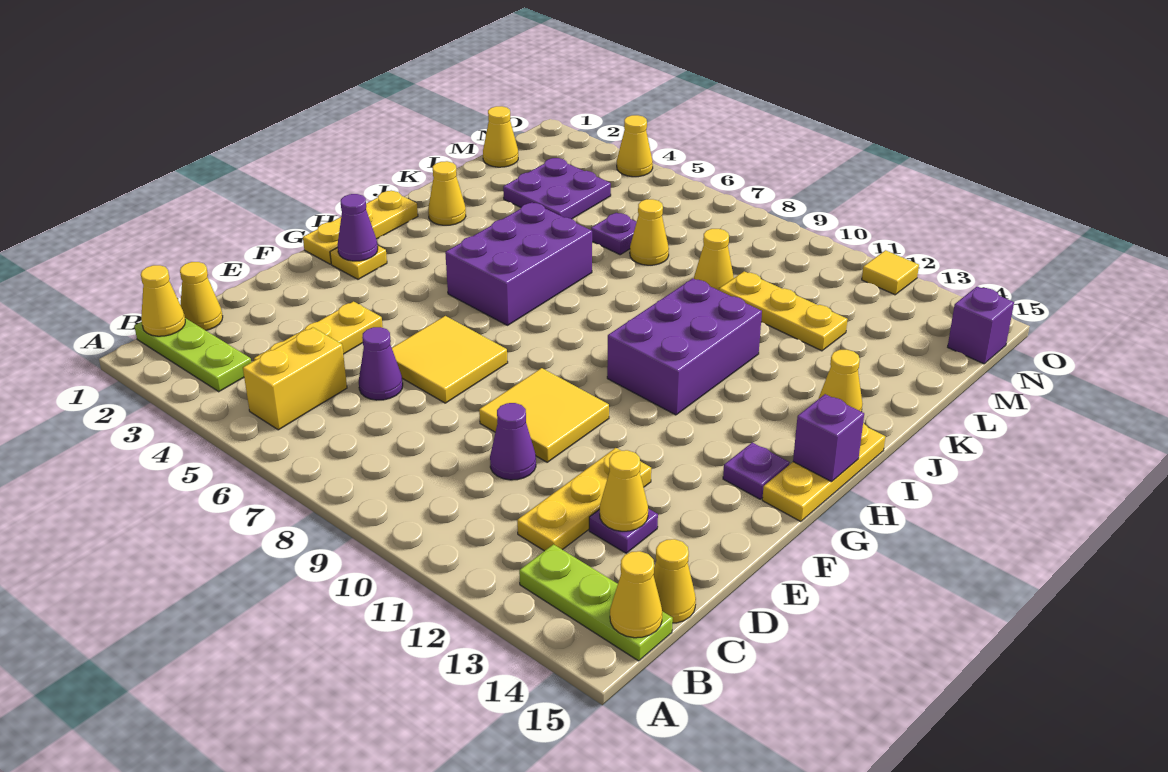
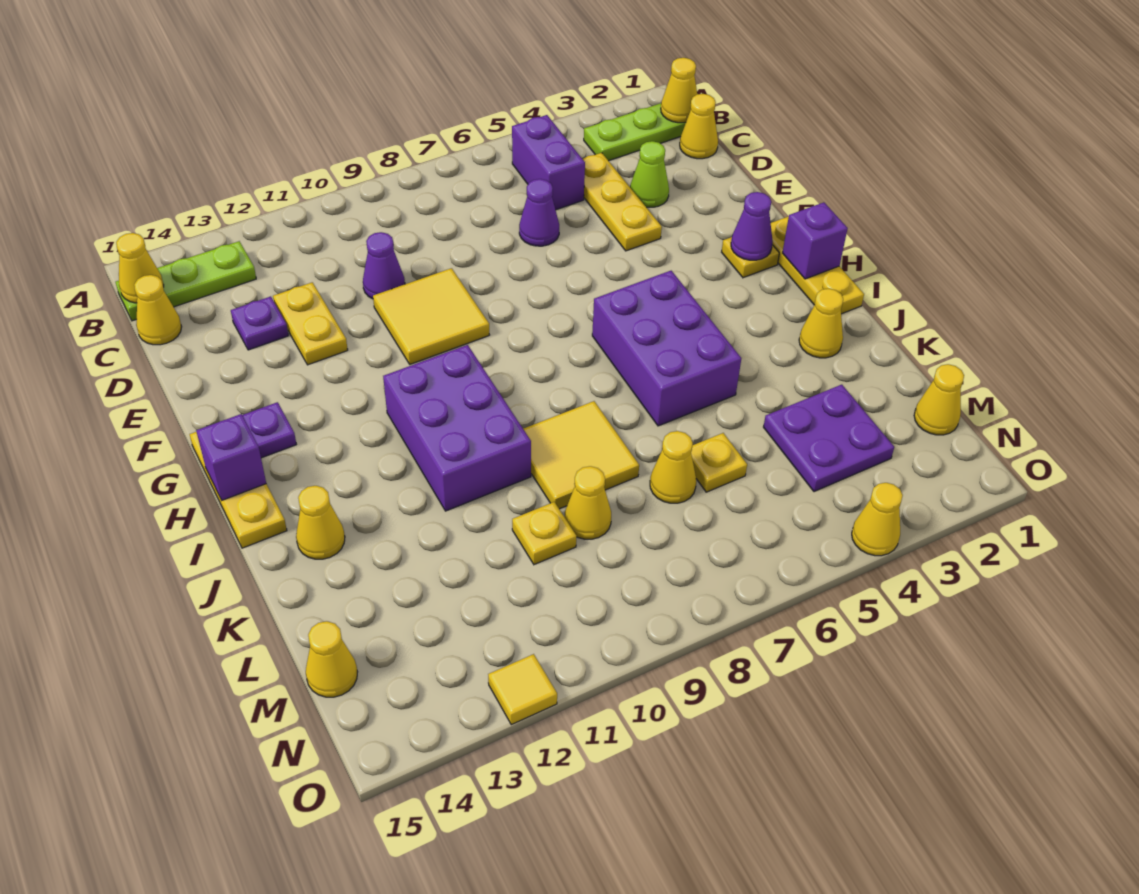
yellow 1x2 brick [243,328,347,430] -> purple 1x2 brick [512,115,585,210]
yellow 1x3 plate [517,448,651,551] -> yellow 1x2 plate [273,282,348,365]
none -> lime 1x1 cone [630,141,669,207]
yellow 1x1 cone [600,450,648,531] -> yellow 1x1 cone moved to [306,621,357,697]
yellow 2x2 tile [392,316,508,403] -> yellow 2x2 tile moved to [523,401,639,509]
purple 1x1 plate [591,213,636,255] -> yellow 1x1 plate [691,433,747,492]
yellow 1x3 plate [719,271,848,351] -> yellow 1x1 plate [512,502,577,565]
purple 1x1 brick [948,287,1014,364] -> purple 1x1 brick moved to [783,202,848,279]

